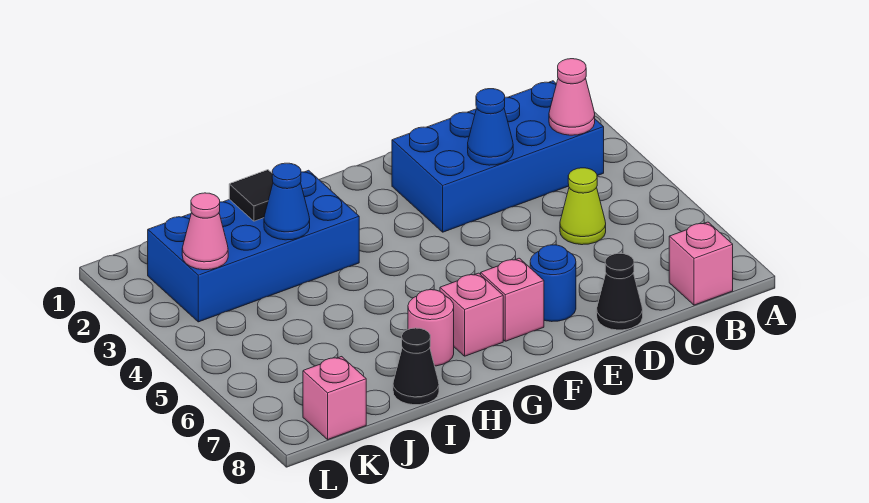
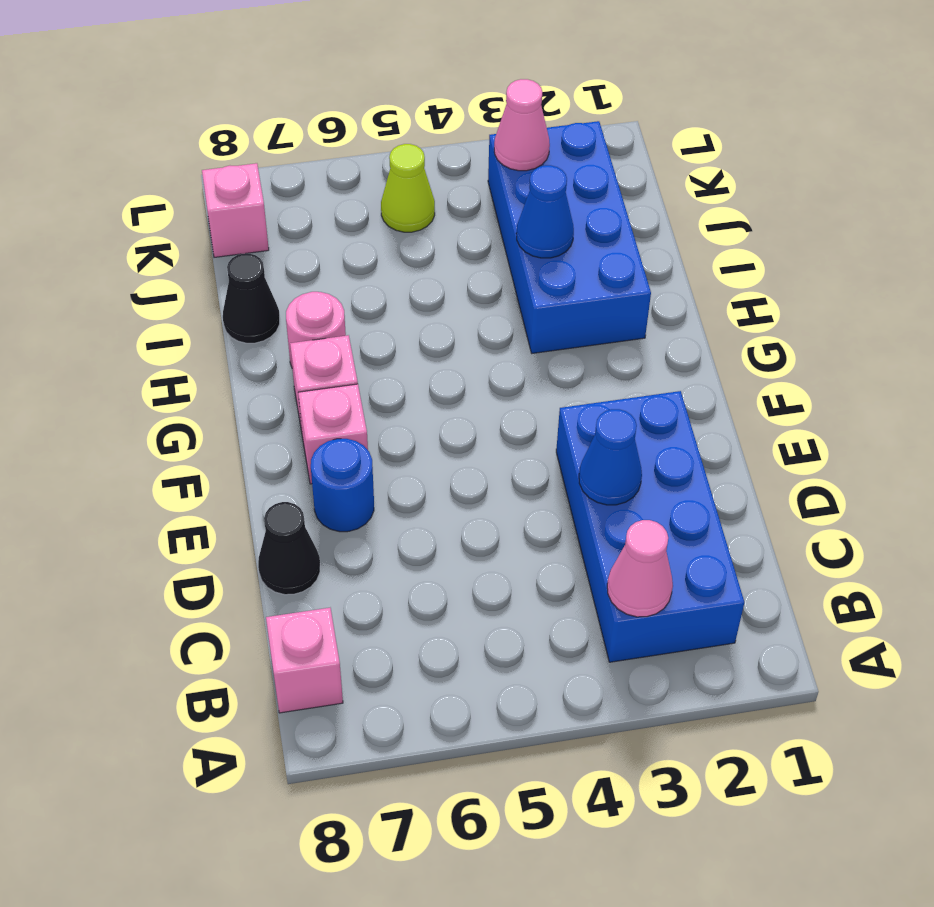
lime 1x1 cone [560,168,606,245] -> lime 1x1 cone moved to [381,144,435,232]
black 1x1 tile [229,170,273,221] -> none

